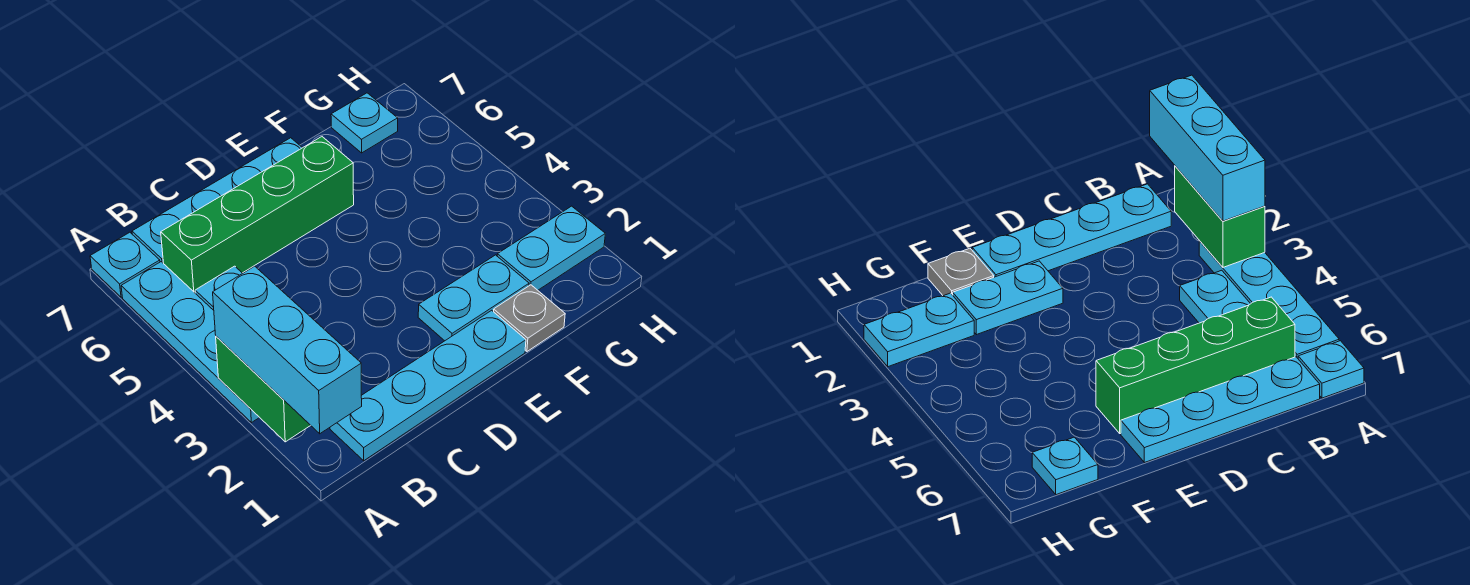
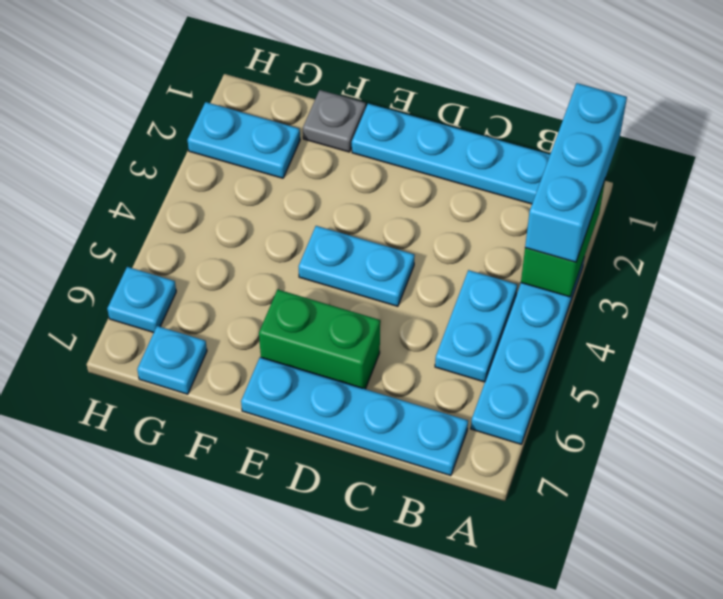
cyan 1x1 plate [90,232,160,297] -> cyan 1x1 plate moved to [107,267,176,333]
green 1x4 brick [161,137,354,293] -> green 1x2 brick [259,290,380,389]
cyan 1x2 plate [418,255,529,341] -> cyan 1x2 plate moved to [299,226,415,306]

